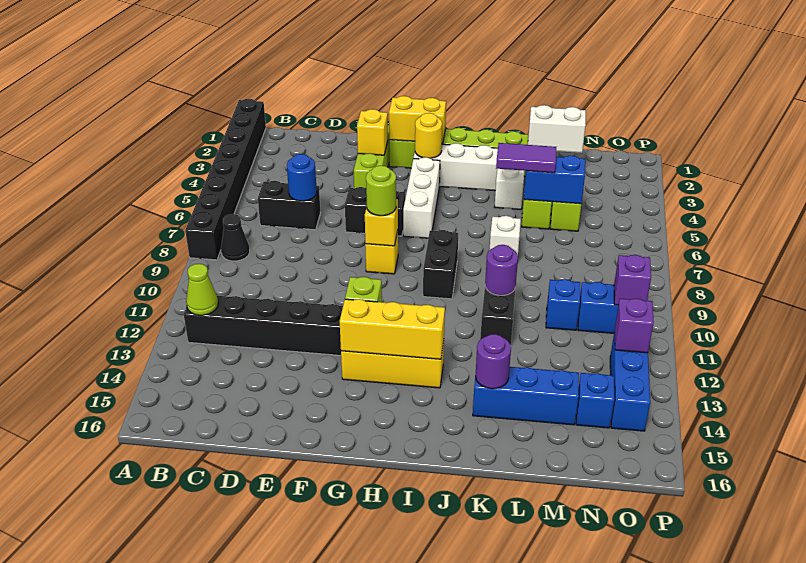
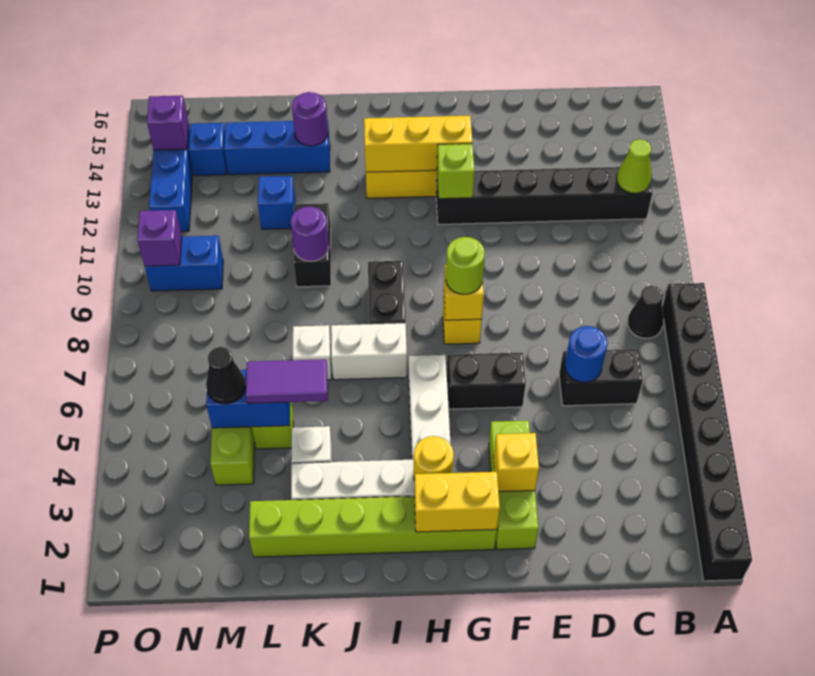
white 1x2 brick [528,105,586,153] -> white 1x2 brick moved to [331,323,407,380]
none -> black 1x1 cone [206,347,246,404]
blue 1x1 brick [546,279,580,330] -> blue 1x1 brick moved to [258,176,295,229]
purple 1x1 brick [615,299,654,353] -> purple 1x1 brick moved to [147,96,189,150]

